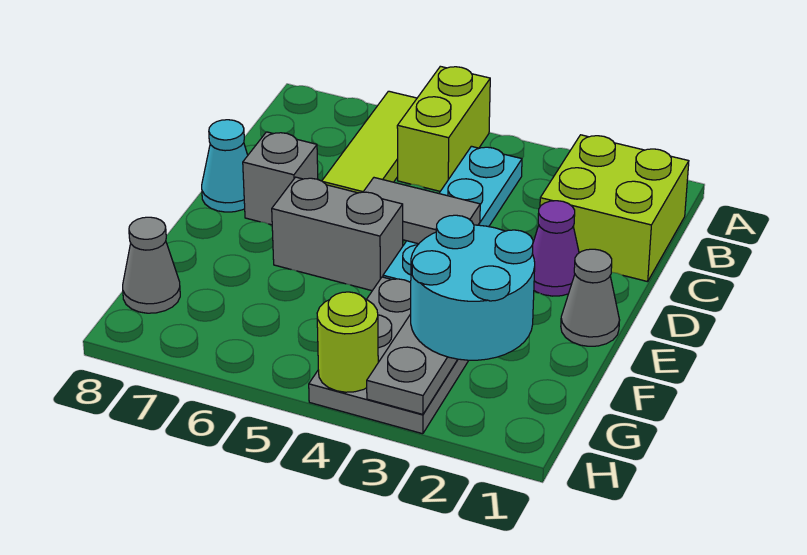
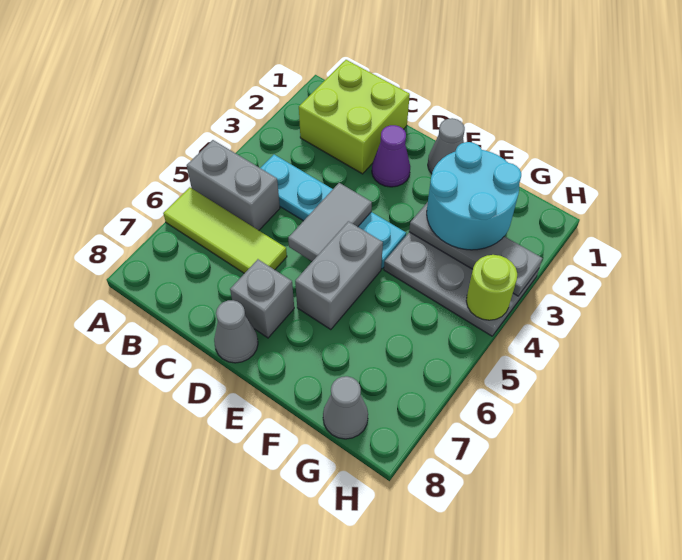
lime 1x2 brick [397,66,490,191] -> grey 1x2 brick [187,140,280,230]
cyan 1x1 cone [202,120,248,212] -> grey 1x1 cone [214,300,258,363]

